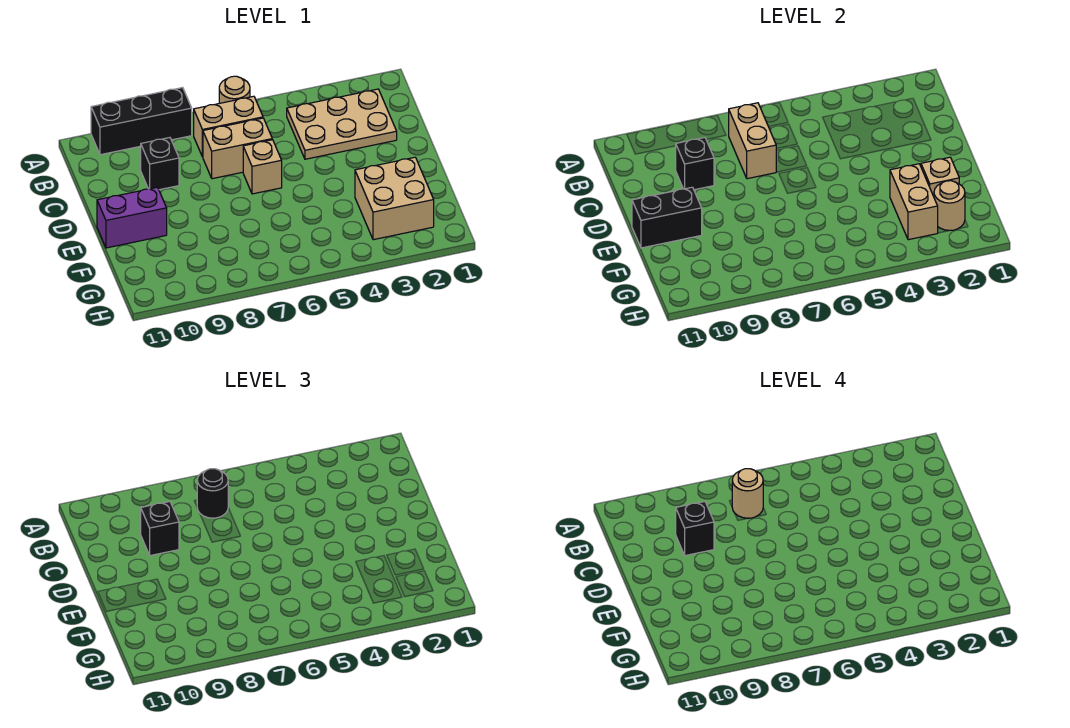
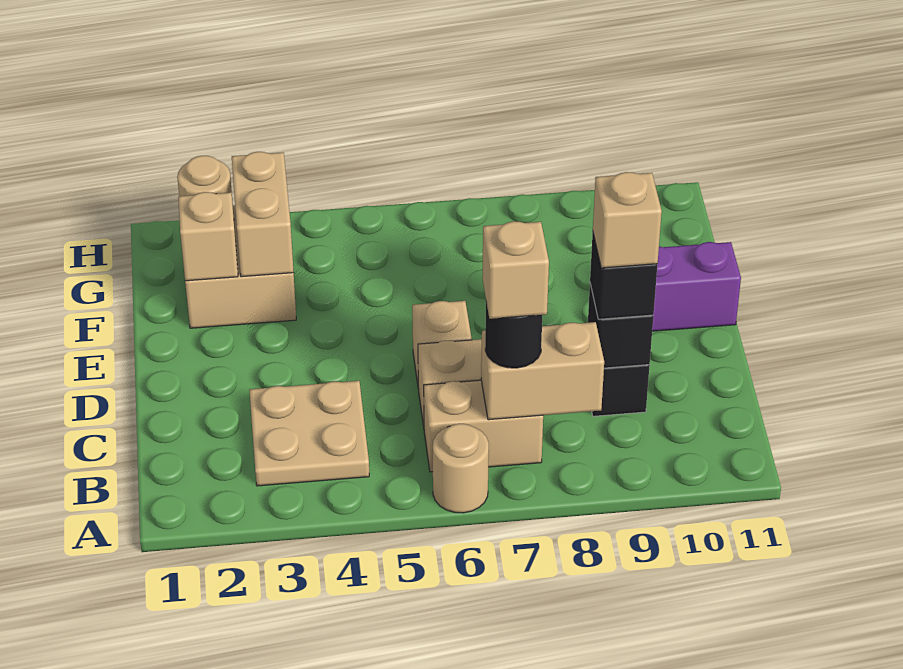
black 1x3 brick [91,88,192,155] -> none
tan 2x3 plate [287,89,397,159] -> tan 2x2 plate [249,381,369,486]
tan 1x2 brick [729,103,777,179] -> tan 1x2 brick turned to [481,322,604,420]
tan 1x1 round brick [732,469,763,518] -> tan 1x1 brick [482,221,549,319]
black 1x1 brick [676,502,714,556] -> tan 1x1 brick [593,172,662,268]
black 1x2 brick [632,187,702,248] -> none

